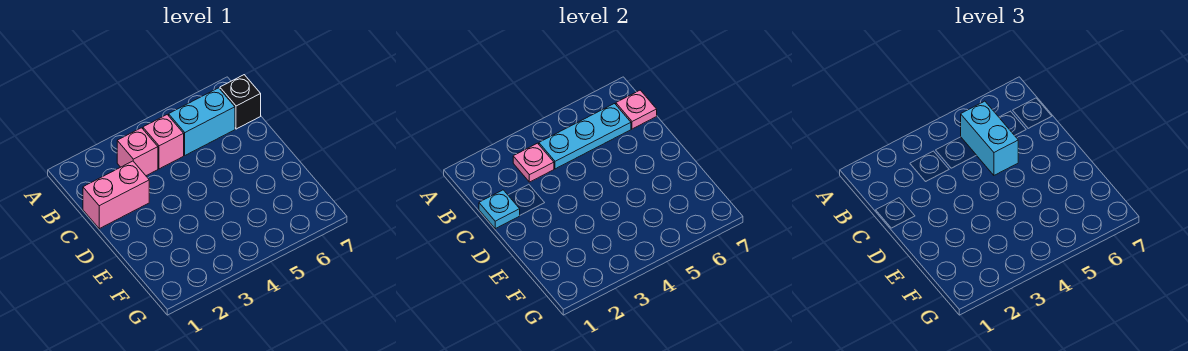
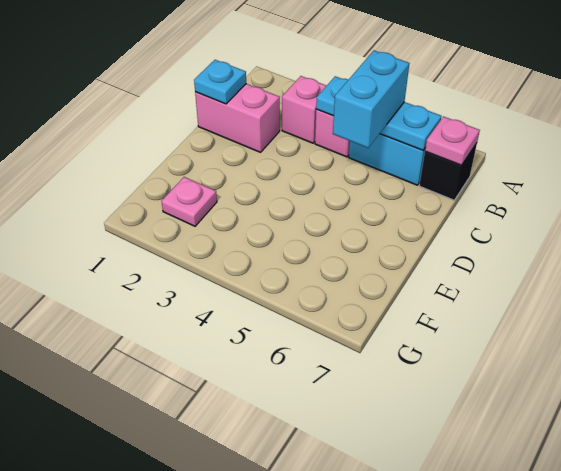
pink 1x1 plate [513,143,554,182] -> pink 1x1 plate moved to [162,177,217,226]

